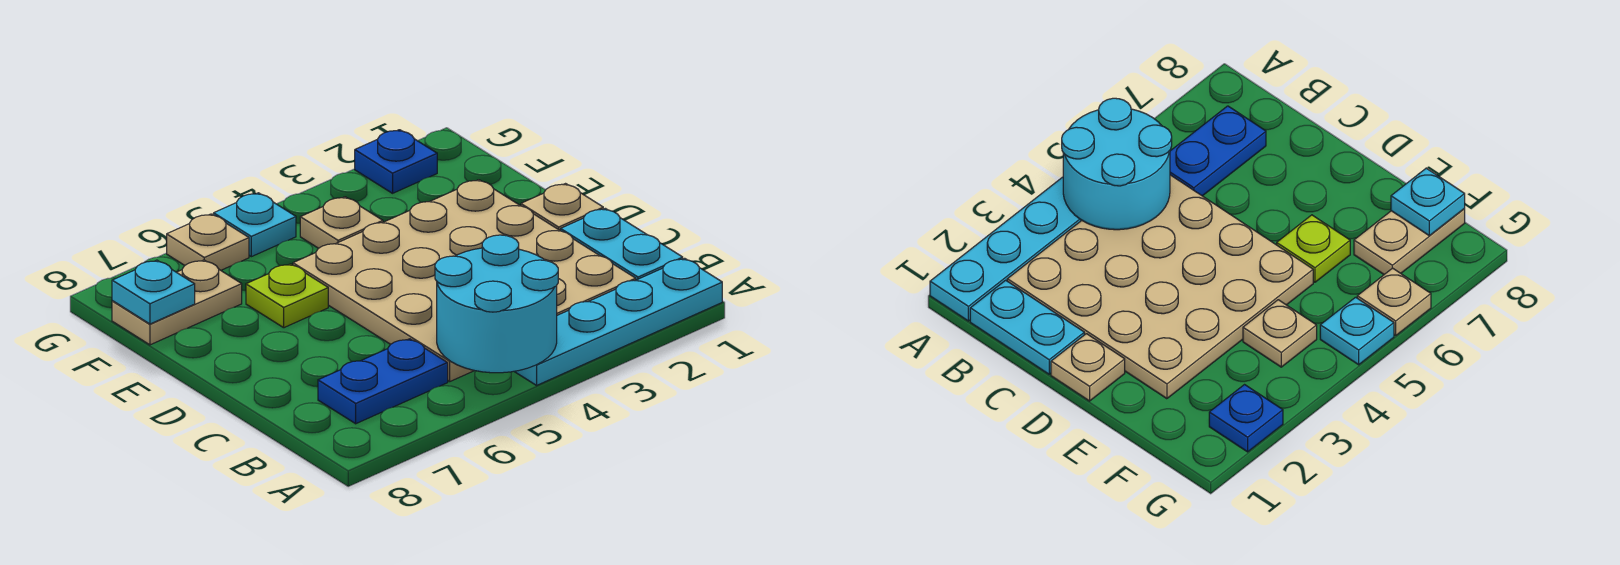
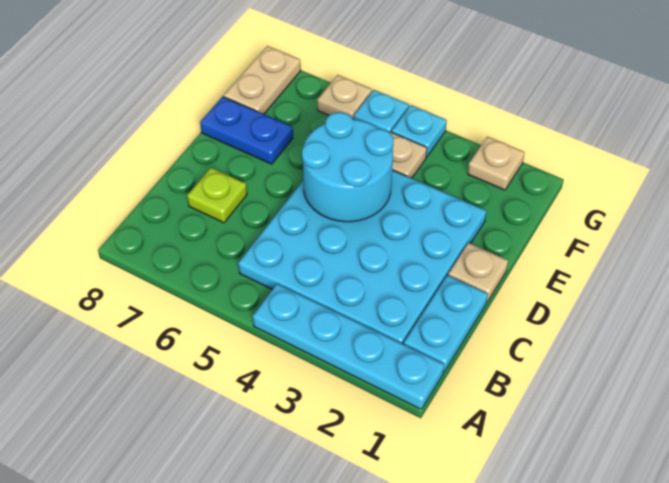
cyan 2x2 round brick [435,235,558,373] -> cyan 2x2 round brick moved to [302,112,394,222]
tan 4x4 plate [293,180,636,381] -> cyan 4x4 plate [238,170,487,344]
blue 1x2 plate [318,339,448,424] -> blue 1x2 plate moved to [200,97,293,164]
lime 1x1 plate [246,264,328,328] -> lime 1x1 plate moved to [187,168,247,223]
tan 1x2 plate [112,260,242,345] -> tan 1x2 plate turned to [224,46,301,114]
cyan 1x1 plate [112,260,195,324] -> cyan 1x1 plate moved to [392,105,447,157]
blue 1x1 plate [355,130,437,193] -> tan 1x1 plate [468,137,525,190]

